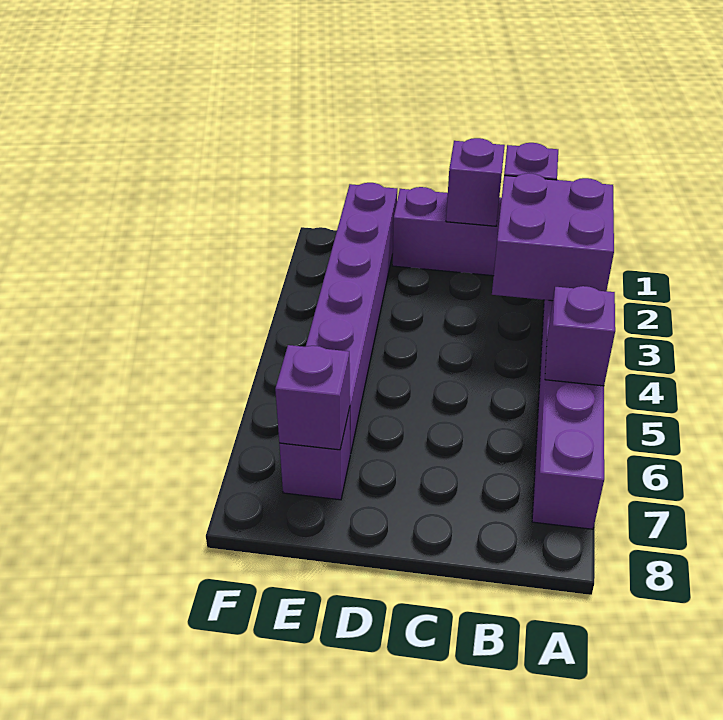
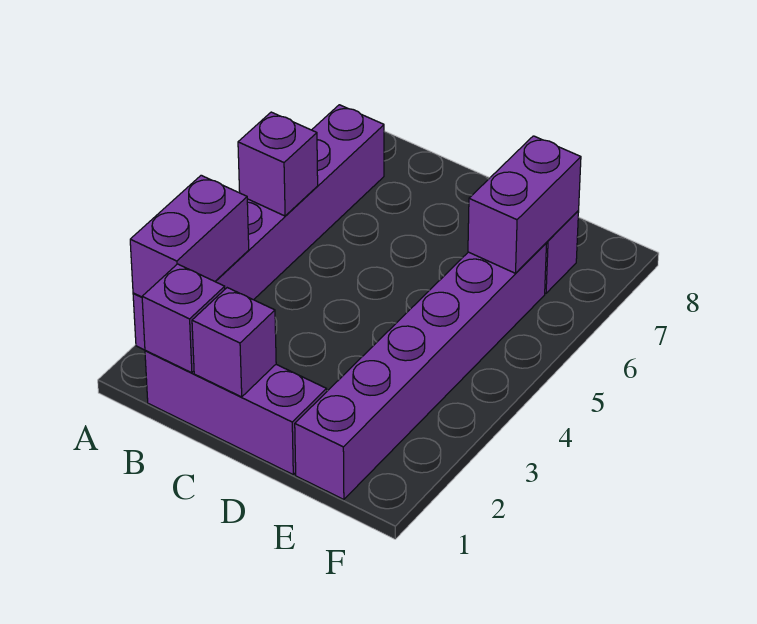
purple 2x2 brick [492,173,614,301] -> purple 1x2 brick [130,175,249,297]
purple 1x1 brick [275,345,350,450] -> purple 1x2 brick [468,136,581,273]

